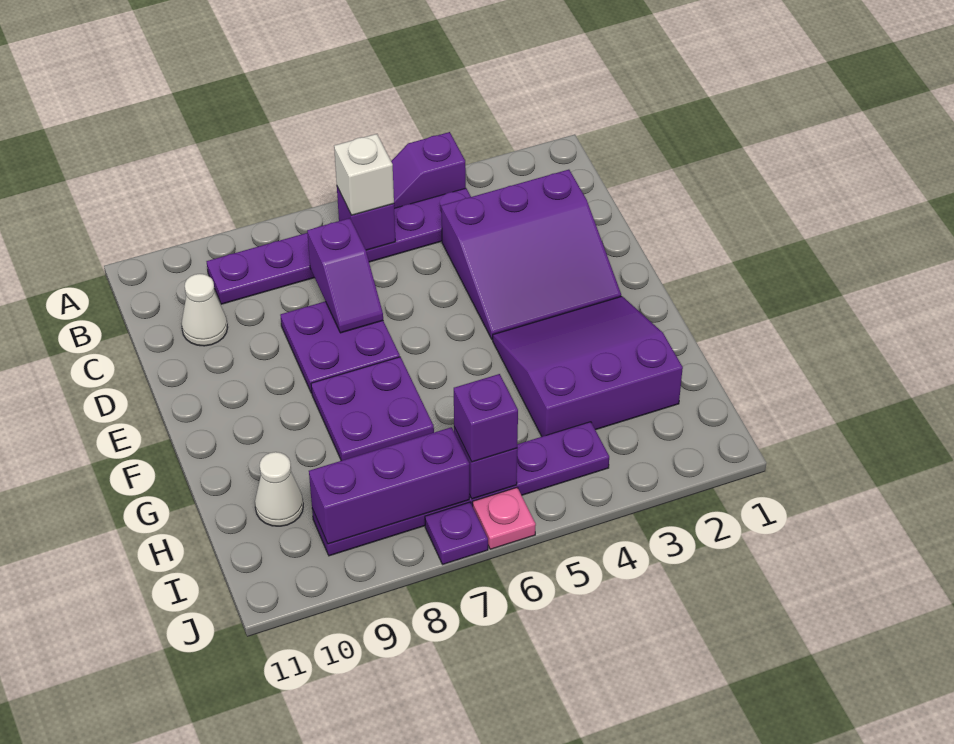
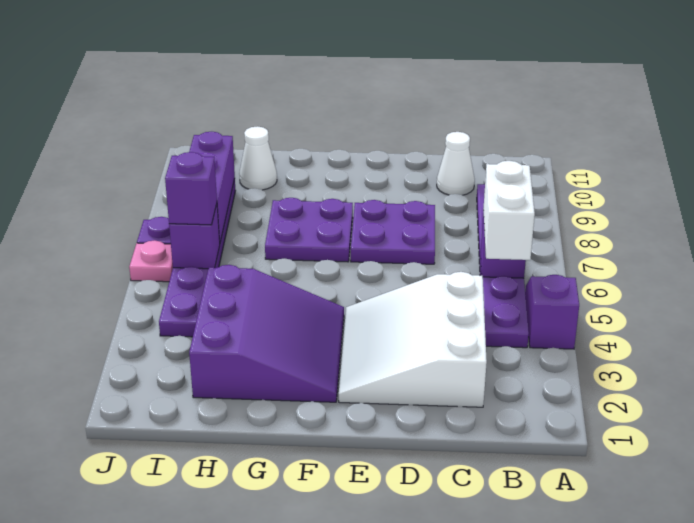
white 1x1 brick [334,134,394,215] -> white 1x2 brick [483,161,535,260]
purple 3x3 slope [442,170,621,340] -> white 3x3 slope [339,272,487,407]
purple 1x2 slope [307,218,383,333] -> none

